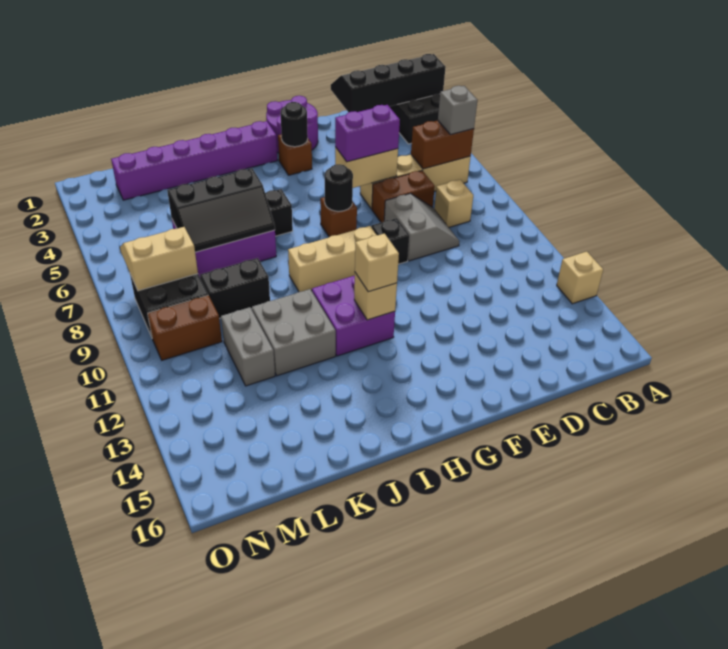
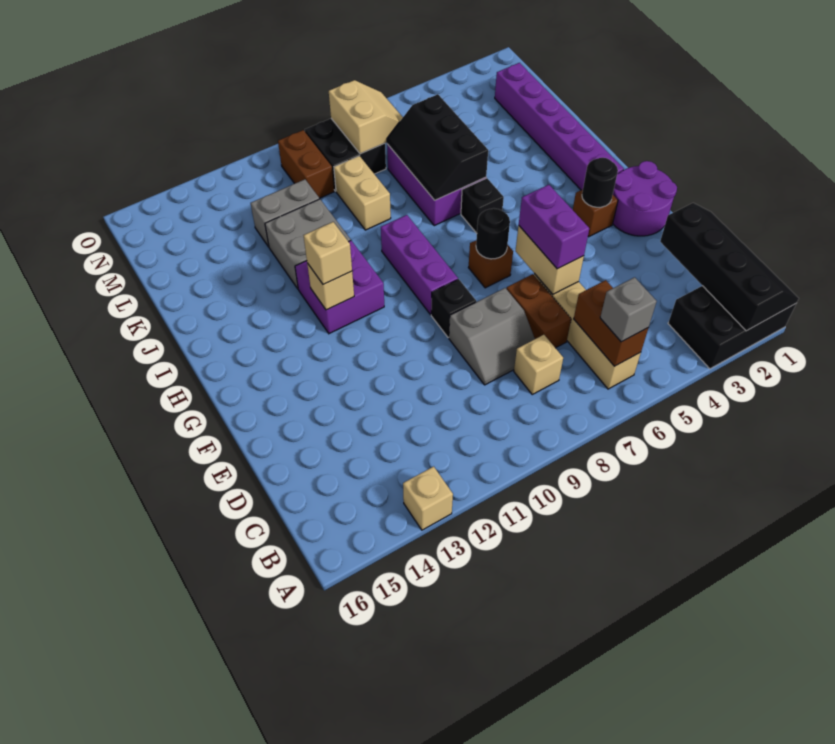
tan 1x3 brick [288,226,376,292] -> purple 1x3 brick [381,215,458,315]
black 1x2 brick [200,258,270,318] -> tan 1x2 brick [334,156,391,230]

